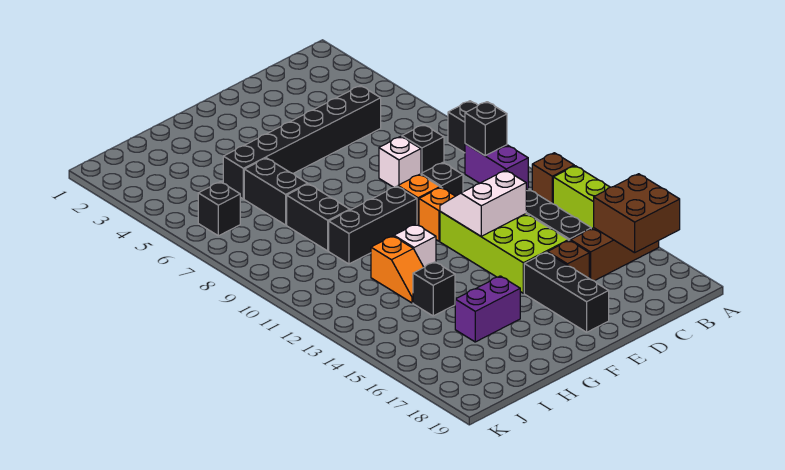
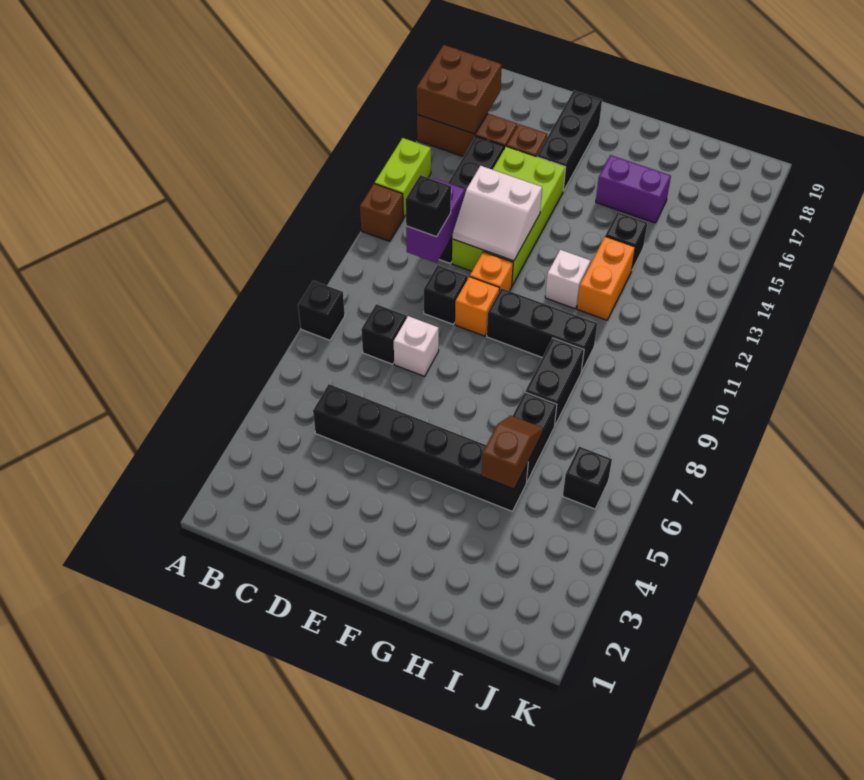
none -> brown 1x2 slope [481,416,543,489]
orange 1x2 slope [371,236,424,303] -> orange 1x2 brick [577,237,635,320]

